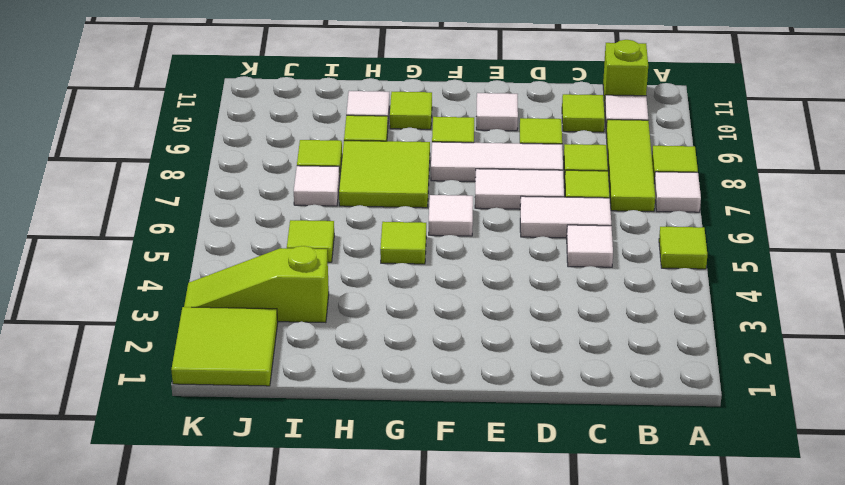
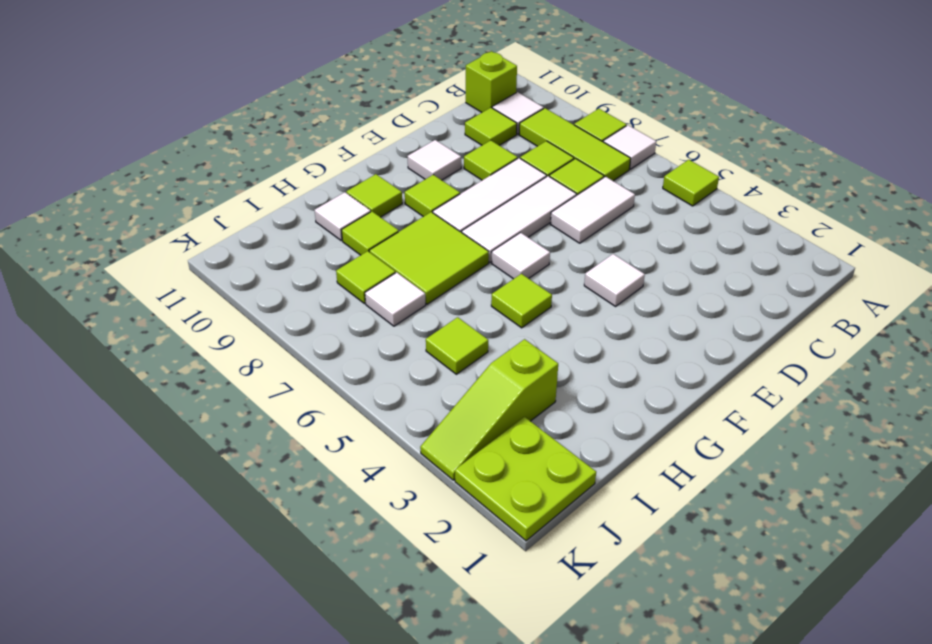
white 1x1 tile [567,225,613,267] -> white 1x1 tile moved to [584,254,645,306]
white 1x2 tile [475,169,564,209] -> white 1x3 tile [462,176,577,262]
lime 2x2 tile [171,307,278,386] -> lime 2x2 plate [455,417,596,541]

